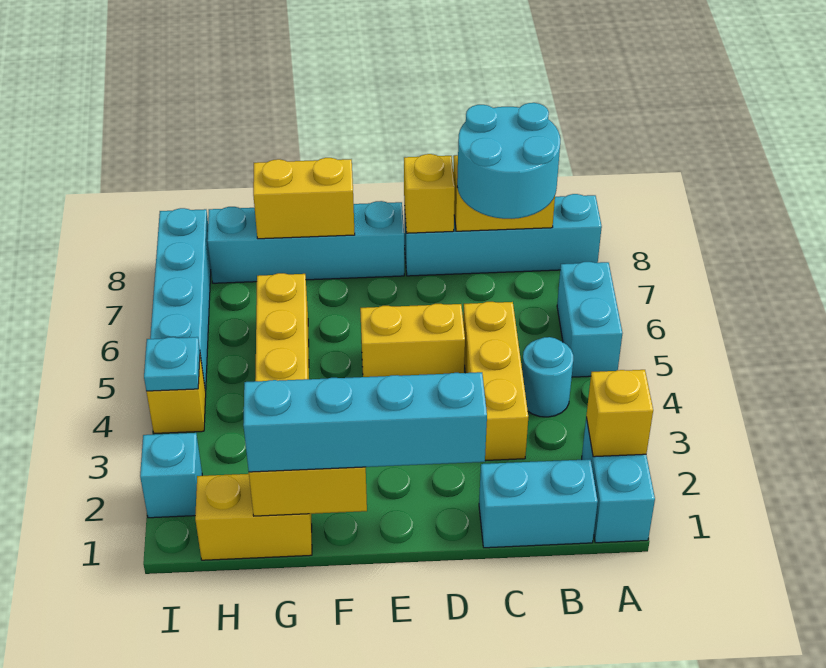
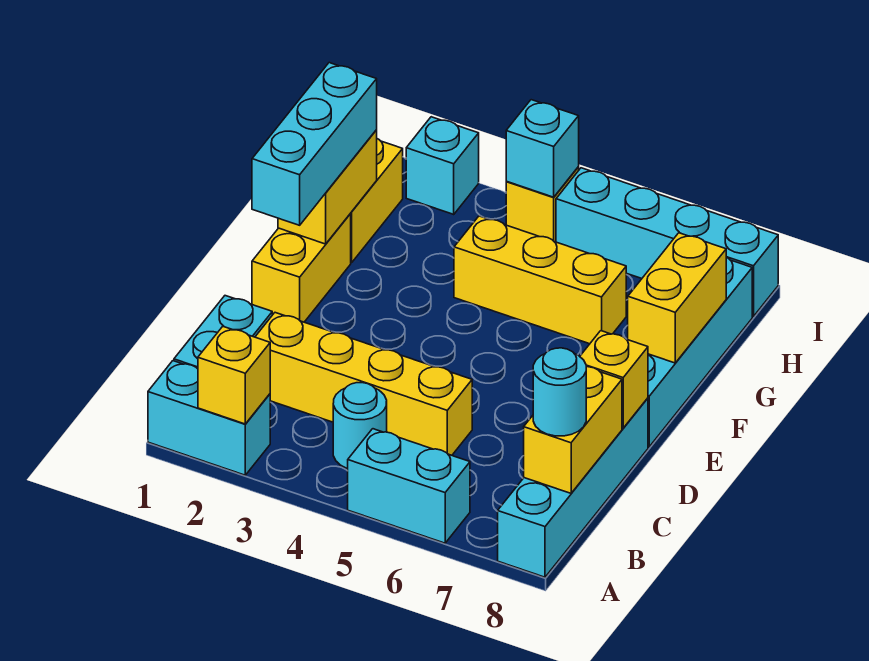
cyan 2x2 round brick [457,103,560,219] -> cyan 1x1 round brick [533,348,586,436]
yellow 1x3 brick [463,302,528,460] -> yellow 1x4 brick [255,313,472,455]
cyan 1x4 brick [243,372,487,472] -> cyan 1x3 brick [252,63,377,225]
yellow 1x2 brick [360,304,465,377] -> yellow 1x2 brick moved to [252,214,351,322]
cyan 1x1 plate [144,337,200,391] -> cyan 1x1 brick [506,100,579,197]

